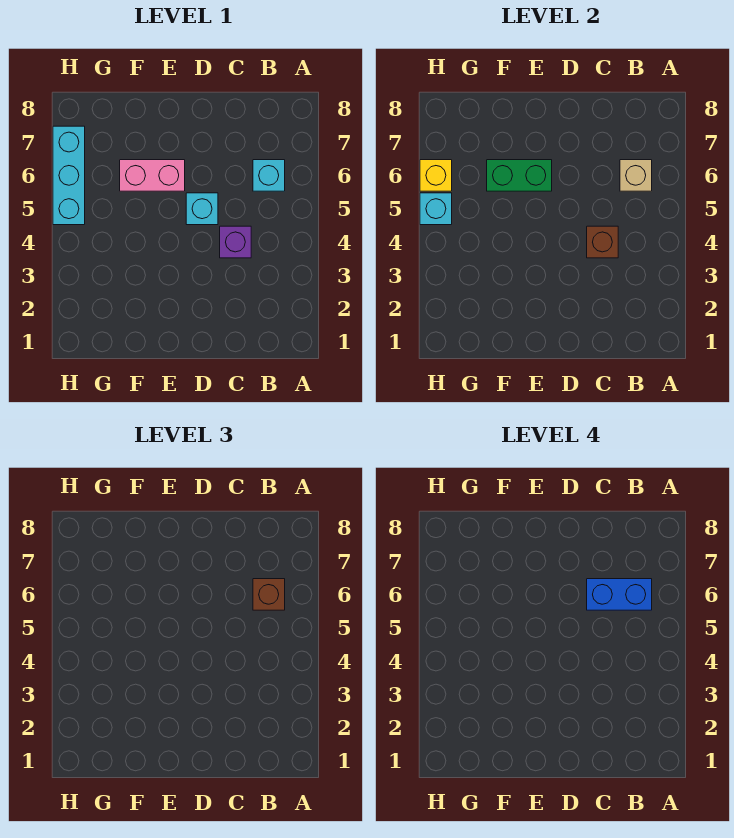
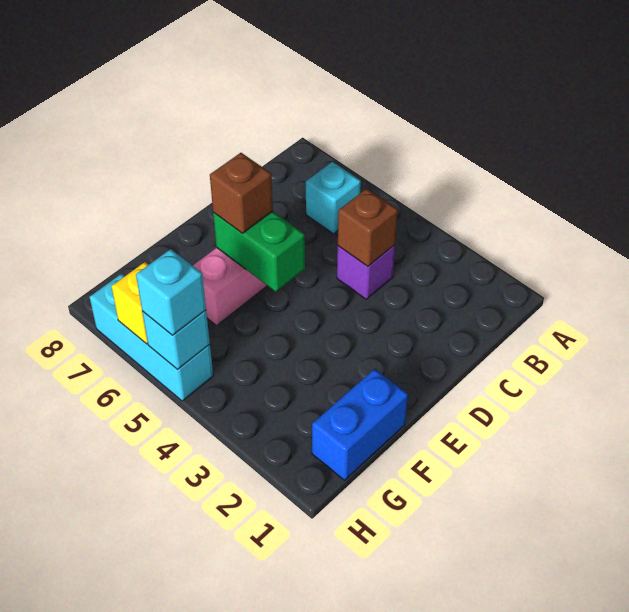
tan 1x1 brick [620,160,652,191] -> none
brown 1x1 brick [253,579,285,610] -> brown 1x1 brick moved to [210,153,273,233]
blue 1x2 brick [587,579,652,610] -> blue 1x2 brick moved to [312,369,408,480]
cyan 1x1 brick [186,193,218,225] -> cyan 1x1 brick moved to [136,249,206,335]
green 1x2 brick [487,160,552,191] -> green 1x2 brick turned to [213,211,305,292]

